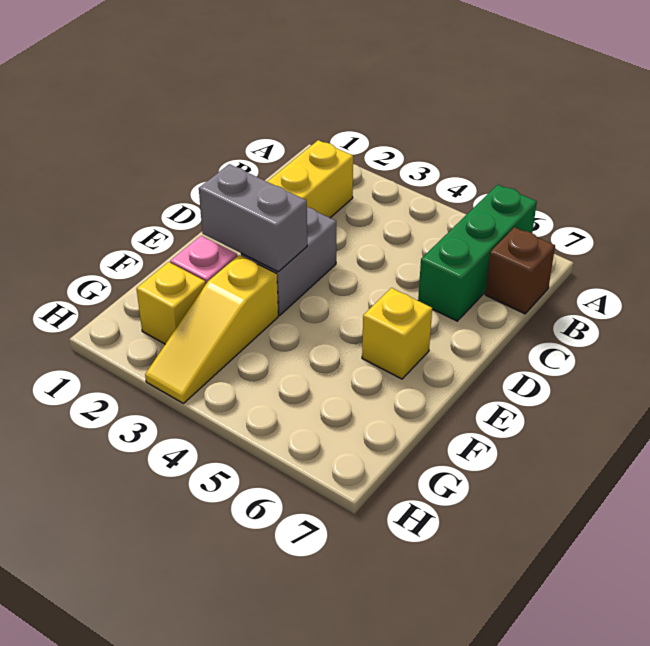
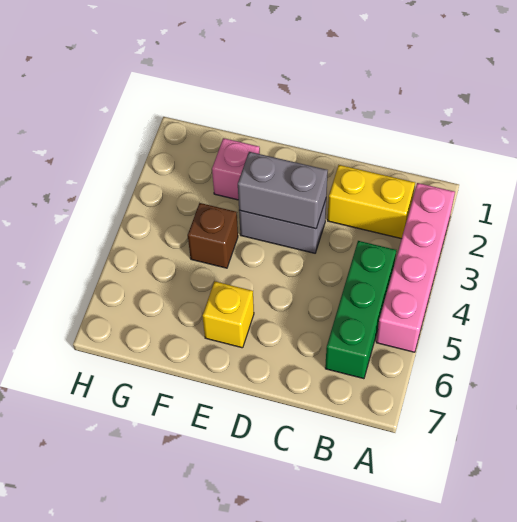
none -> pink 1x4 brick [376,183,455,352]
green 1x3 brick [418,185,537,321] -> green 1x3 brick turned to [325,241,396,379]
brown 1x1 brick [485,227,555,314] -> brown 1x1 brick moved to [188,203,238,268]
grey 1x2 brick [199,164,307,272] -> grey 1x2 brick turned to [238,152,328,229]
yellow 1x3 slope [145,255,278,403] -> none
yellow 1x1 brick [136,262,206,344] -> none

